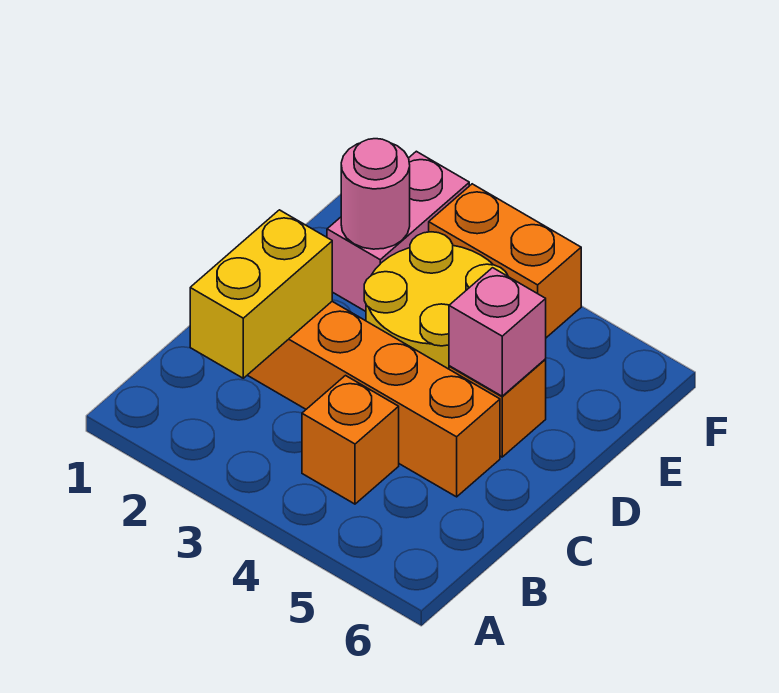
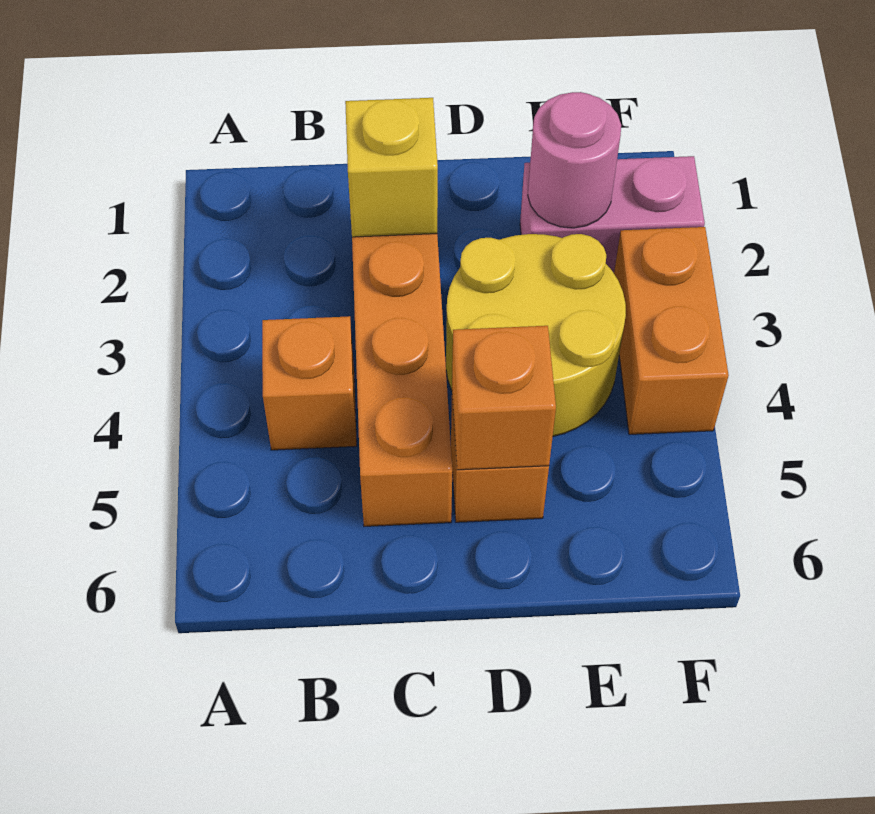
yellow 1x2 brick [190,210,332,378] -> yellow 1x1 brick [345,98,438,237]
pink 1x1 brick [449,268,546,396] -> orange 1x1 brick [452,326,556,470]

